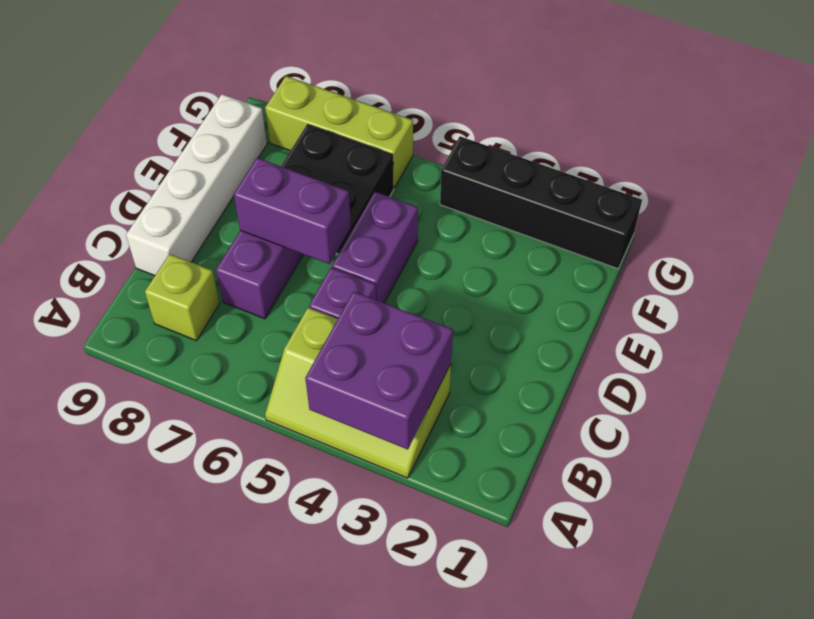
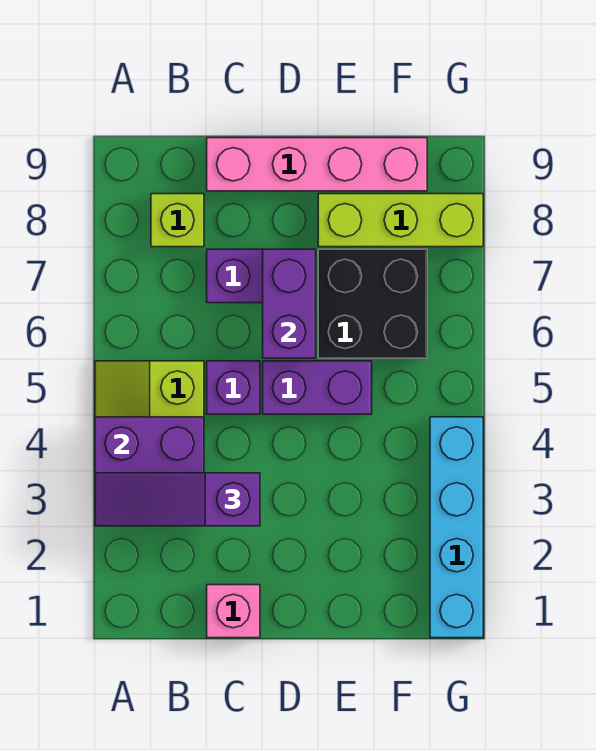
none -> purple 1x3 slope [95,473,260,526]
none -> pink 1x1 brick [207,585,260,638]
white 1x4 brick [126,94,267,276] -> pink 1x4 brick [207,138,427,191]
black 1x4 brick [440,136,642,269] -> cyan 1x4 brick [430,417,483,638]
lime 1x3 brick [265,76,413,188] -> lime 1x3 brick turned to [318,194,483,247]

